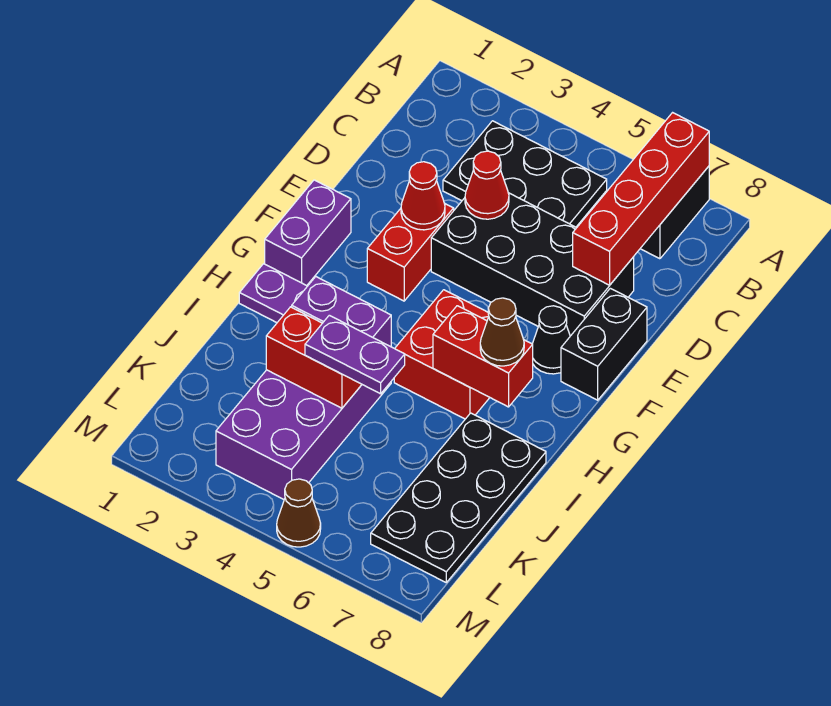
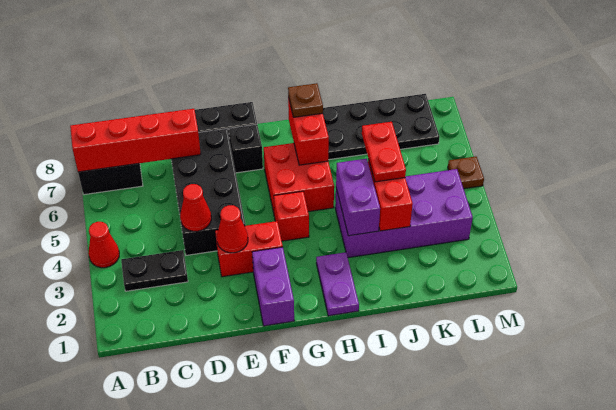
none -> red 1x1 cone [88,222,119,268]
black 2x3 plate [443,121,607,227] -> black 1x2 plate [121,250,188,291]
purple 1x2 brick [265,180,351,286] -> purple 1x2 brick turned to [252,247,294,326]
black 1x1 cone [532,306,570,374] -> black 1x1 brick [229,124,263,173]
none -> red 1x1 brick [274,191,309,241]
brown 1x1 cone [480,298,524,366] -> brown 1x1 plate [288,83,323,117]
purple 1x2 plate [305,315,405,394] -> red 1x2 plate [362,122,406,182]
brown 1x1 cone [277,479,321,547] -> brown 1x1 plate [448,157,484,189]

